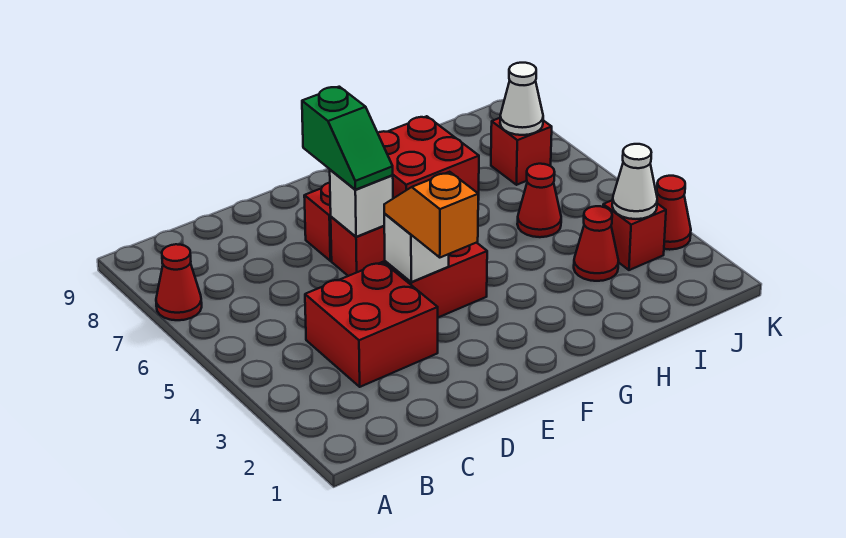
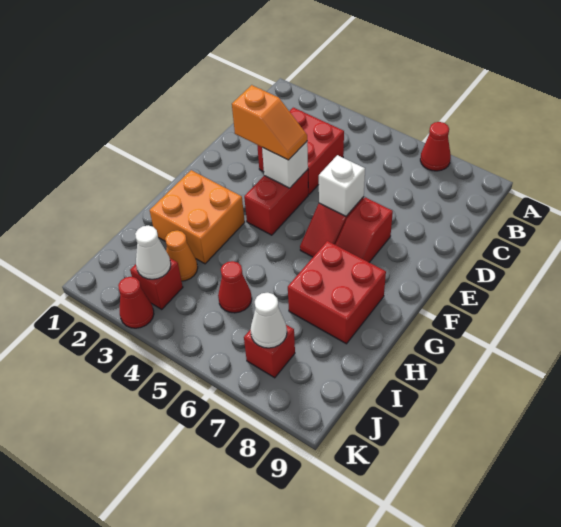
green 1x2 slope [302,87,393,190] -> none
none -> orange 2x2 brick [150,170,245,264]
red 1x1 cone [574,206,619,281] -> orange 1x1 cone [165,230,198,281]

